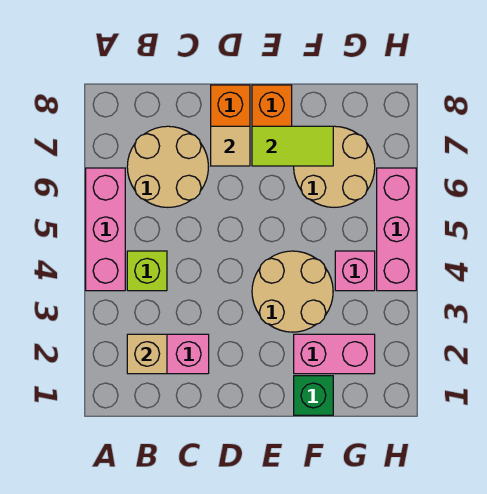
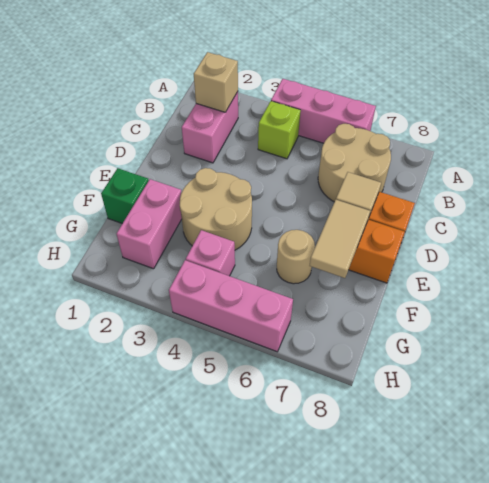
lime 1x2 tile [252,126,333,166] -> tan 1x2 tile [310,200,370,278]
tan 2x2 round brick [294,126,375,207] -> tan 1x1 round brick [277,230,315,284]

